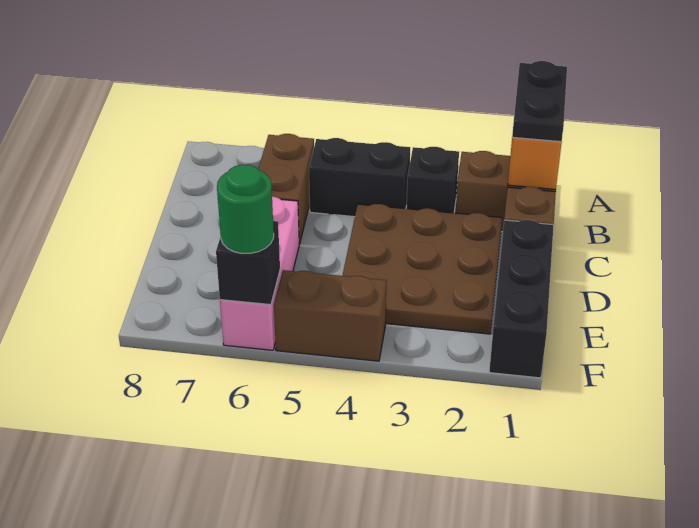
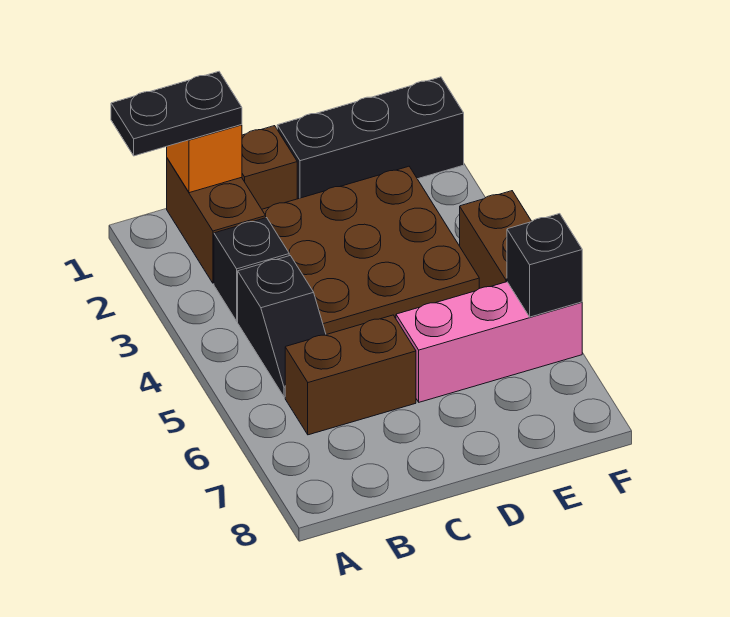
black 1x2 brick [309,138,410,217] -> black 1x2 slope [238,255,326,397]
green 1x1 round brick [217,165,274,253] -> none

